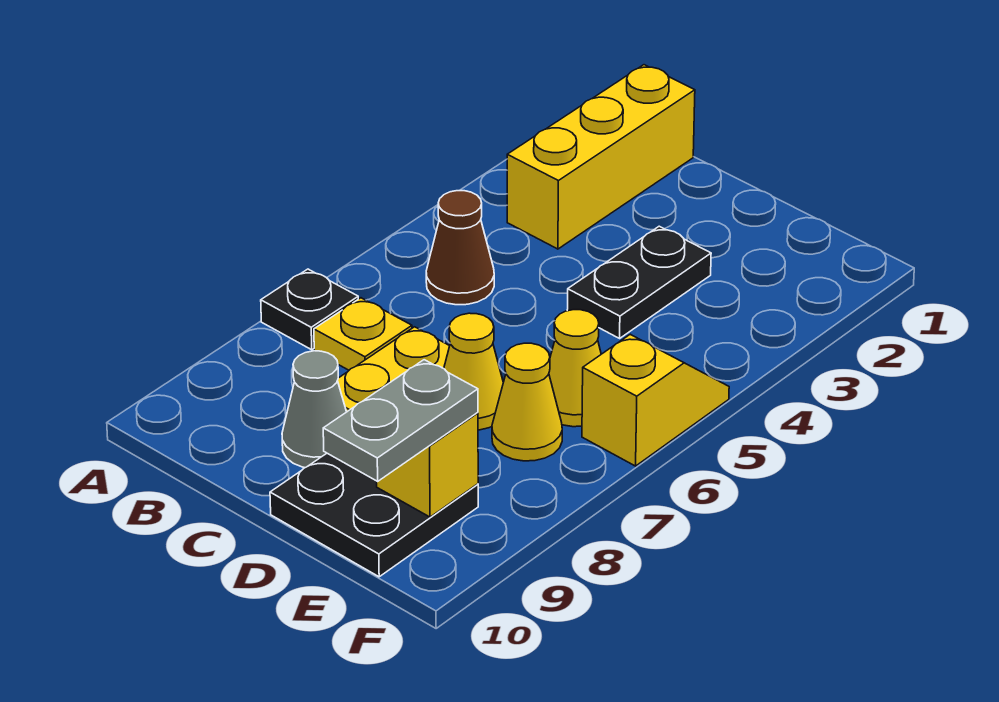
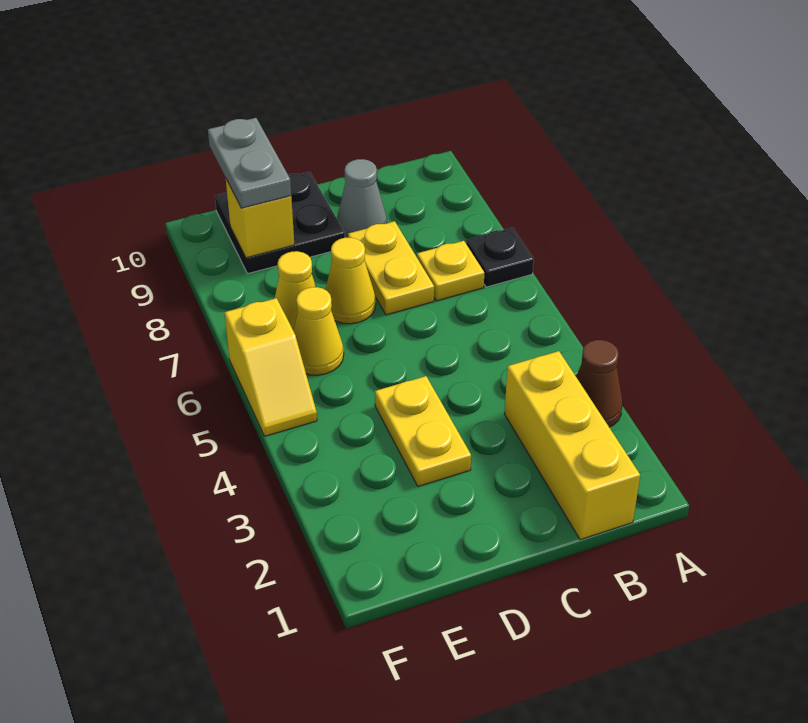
brown 1x1 cone [426,191,494,305] -> brown 1x1 cone moved to [576,340,622,427]
black 1x2 plate [567,226,711,338] -> yellow 1x2 plate [375,376,471,486]

